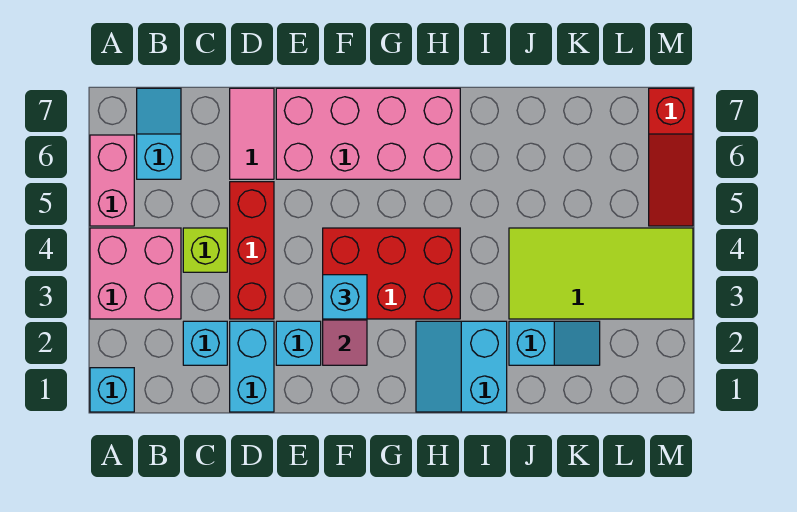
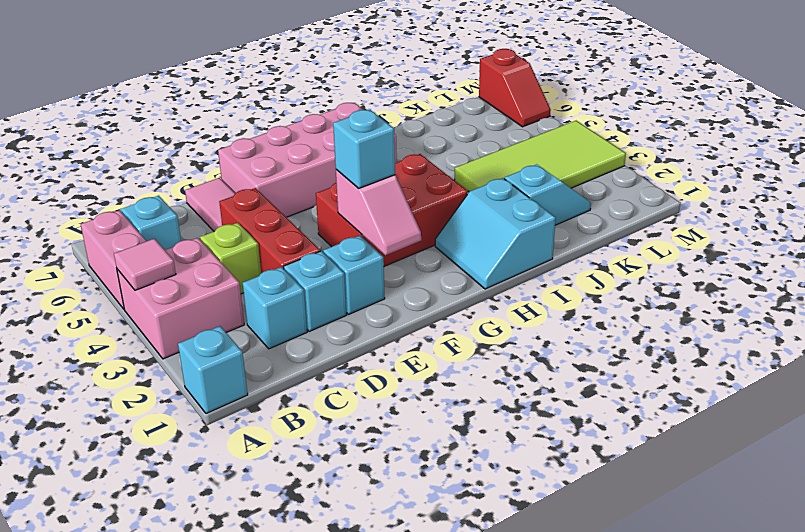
none -> pink 1x1 tile [114,239,176,290]
cyan 1x2 brick [230,321,274,412] -> cyan 1x1 brick [284,251,346,331]
red 1x3 slope [649,88,693,226] -> red 1x2 slope [479,49,551,127]

